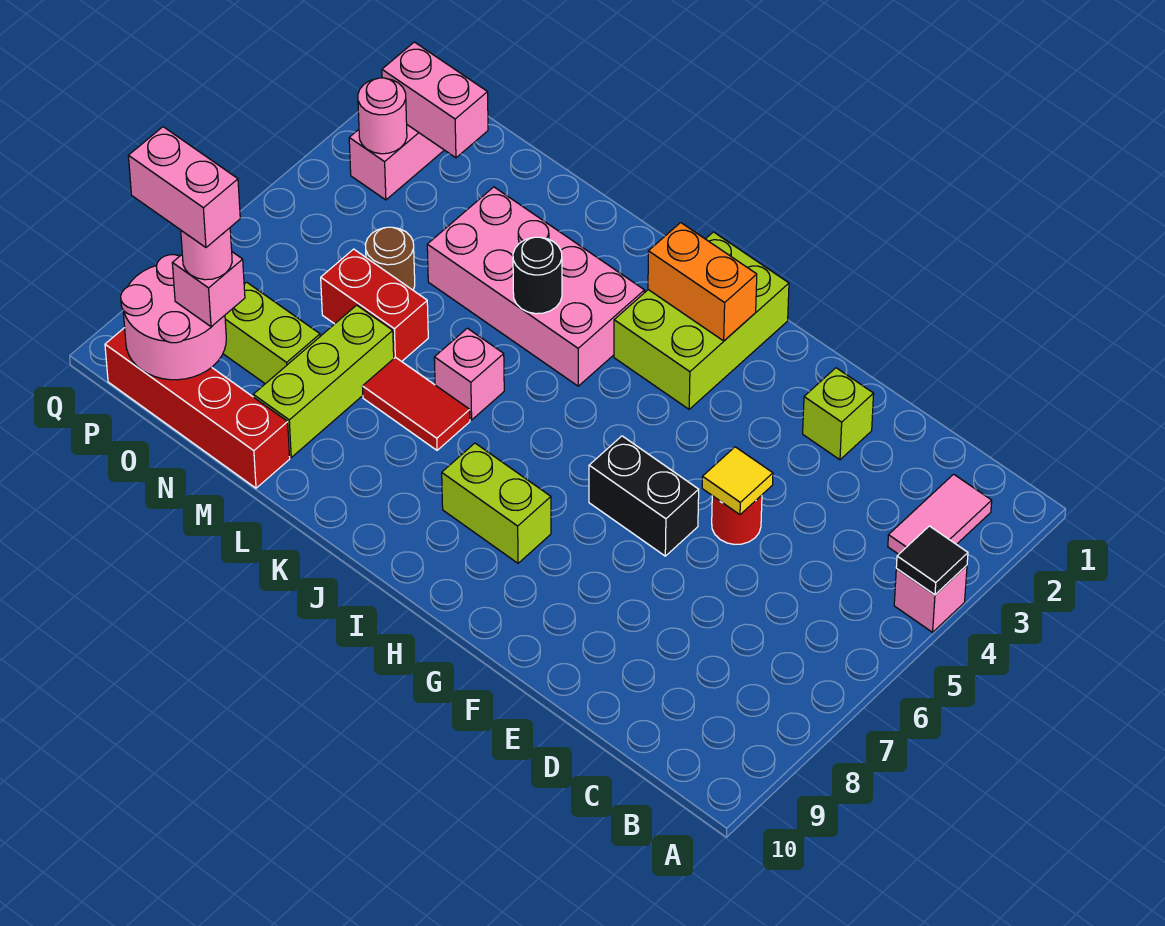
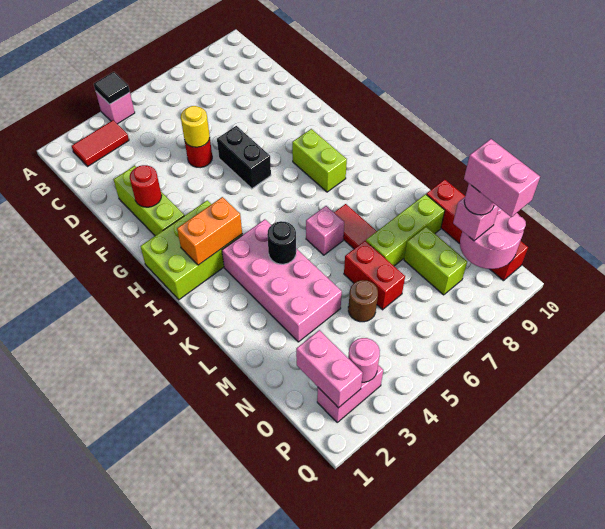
pink 1x2 tile [888,474,992,554] -> red 1x2 tile [72,120,129,166]
lime 1x1 brick [803,368,874,460] -> lime 1x3 brick [113,166,184,236]
yellow 1x1 tile [702,447,773,515] -> yellow 1x1 round brick [181,106,210,147]
none -> red 1x1 round brick [130,165,162,207]
orange 1x2 brick [648,223,757,341] -> orange 1x2 brick turned to [177,197,242,265]

